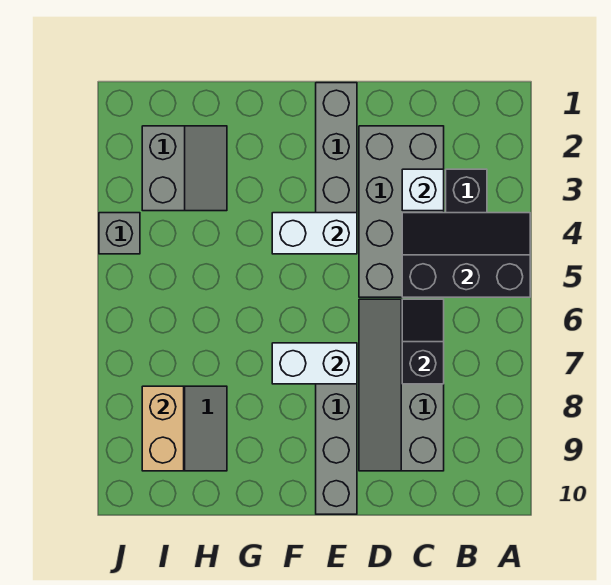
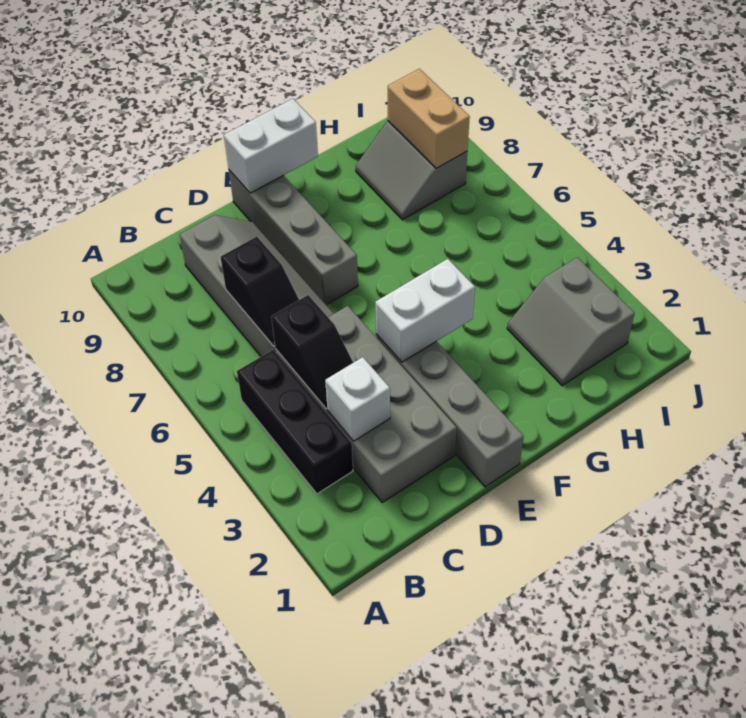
black 2x3 slope [402,213,530,297] -> black 1x2 slope [271,295,353,409]
white 1x2 brick [272,343,357,384] -> white 1x2 brick moved to [224,99,318,193]
grey 1x1 brick [99,213,140,254] -> none

